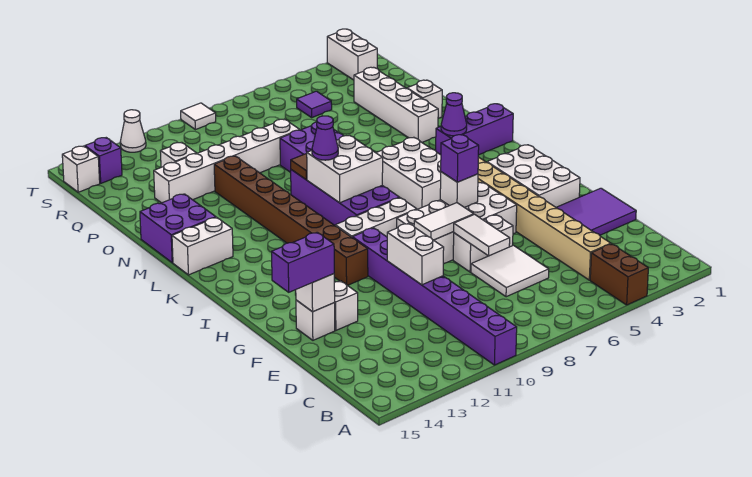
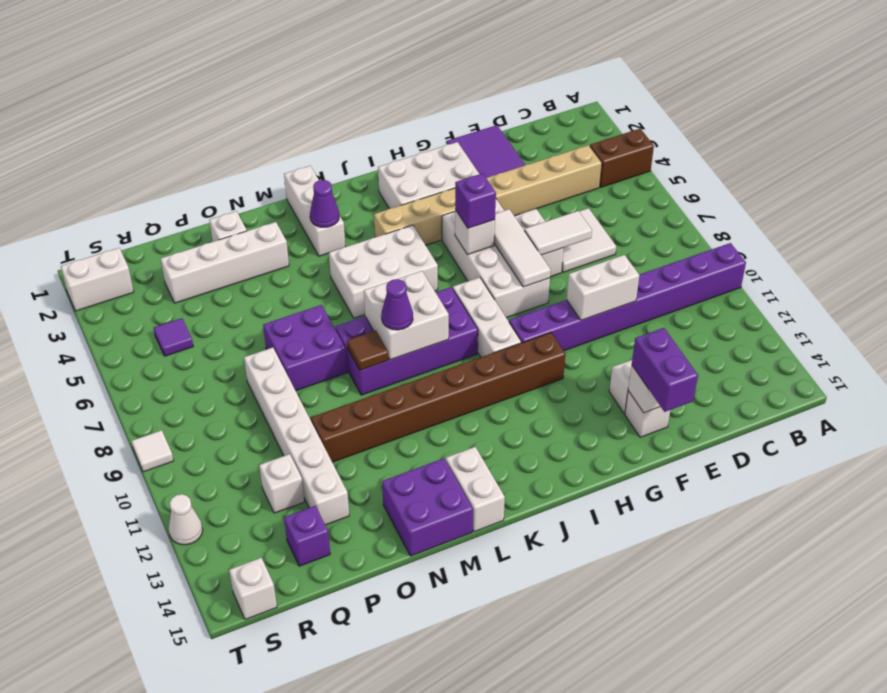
white 1x2 tile [414,203,474,240] -> white 1x3 tile [494,209,551,287]
purple 1x3 brick [436,104,513,155] -> white 1x3 brick [284,166,345,256]
purple 1x1 brick [85,138,122,183] -> purple 1x1 brick moved to [284,506,330,566]

